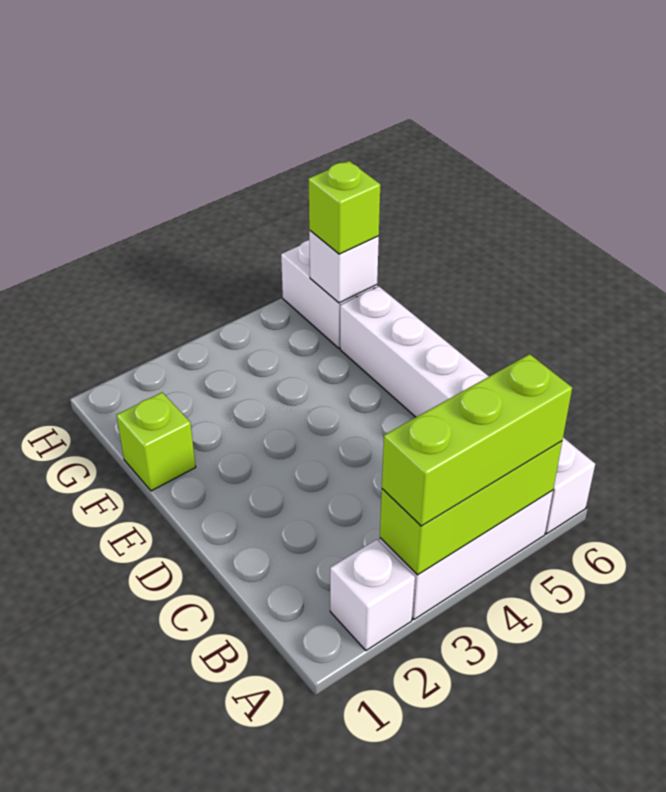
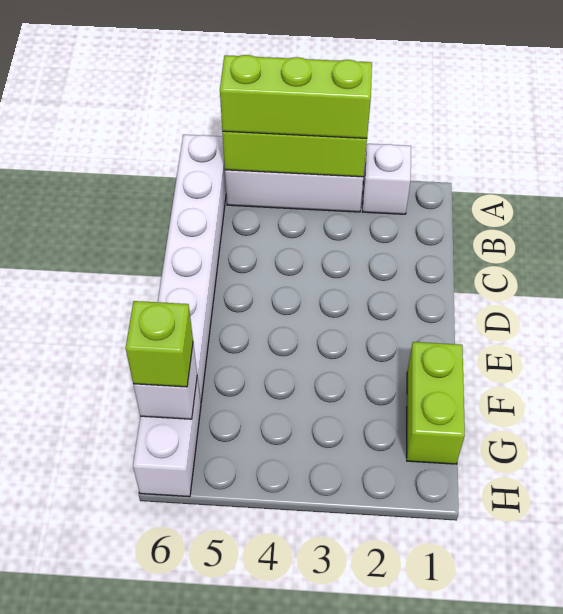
lime 1x1 brick [116,392,196,491] -> lime 1x2 brick [407,342,465,464]

